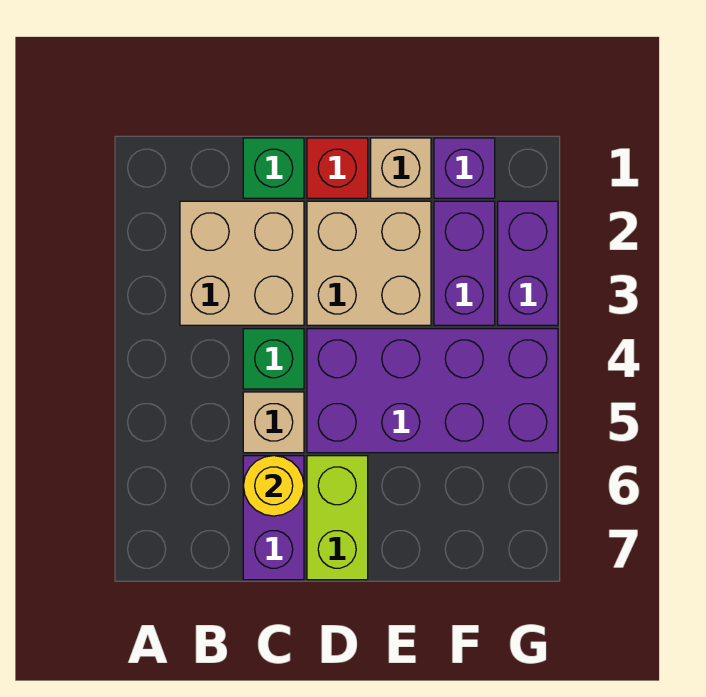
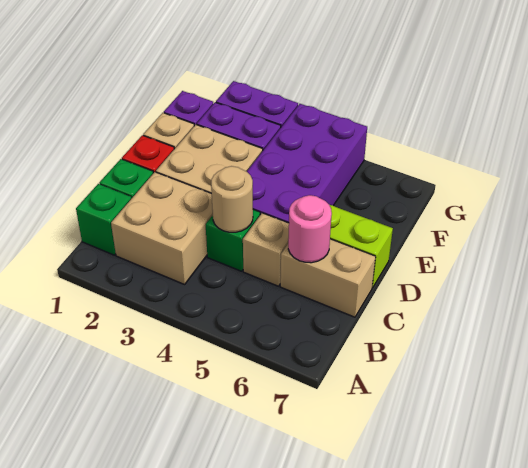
none -> green 1x1 brick [76,184,131,255]
none -> tan 1x1 round brick [211,166,253,232]
purple 1x2 brick [243,456,304,580] -> tan 1x2 brick [280,239,376,317]
yellow 1x1 round brick [243,456,304,516] -> pink 1x1 round brick [288,195,332,263]

